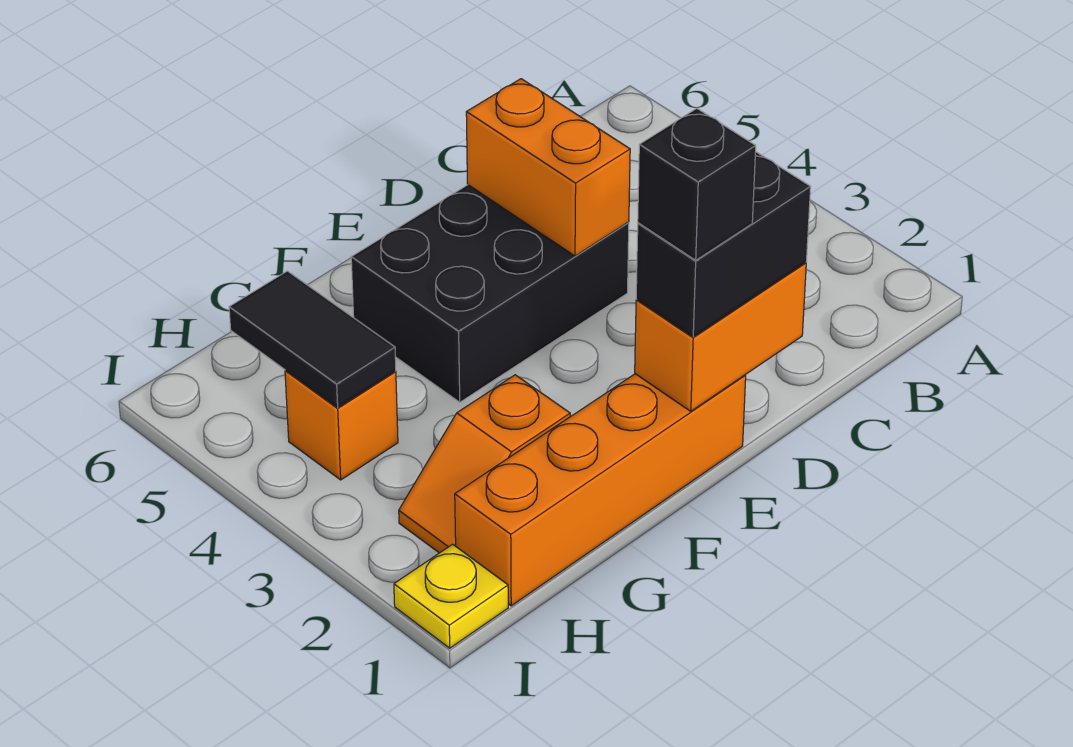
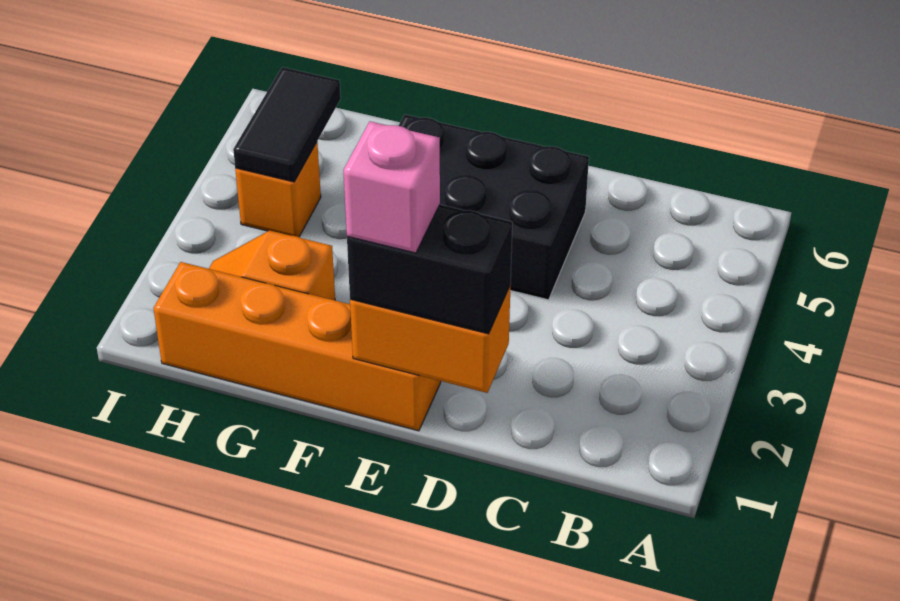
orange 1x2 brick [466,79,630,256] -> none
black 1x1 brick [638,108,756,260] -> pink 1x1 brick [343,121,440,253]
yellow 1x1 plate [394,544,508,648] -> none

